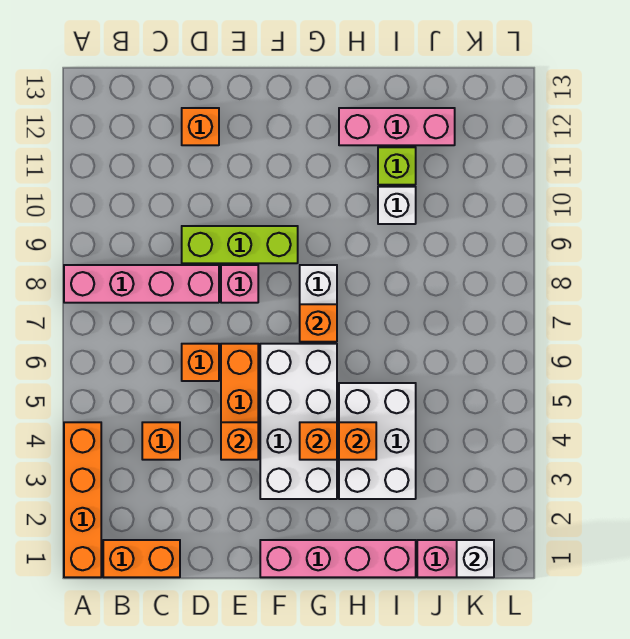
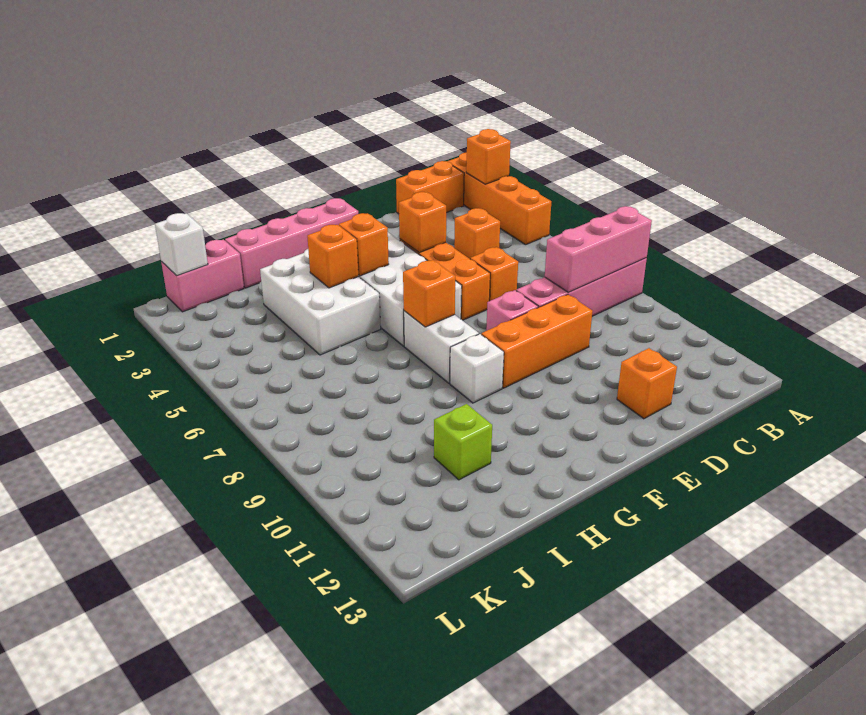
none -> orange 1x1 brick [466,129,511,184]
lime 1x3 brick [182,226,298,263] -> orange 1x3 brick [481,295,593,388]
pink 1x3 brick [339,108,455,145] -> pink 1x3 brick moved to [545,206,652,292]
white 1x1 brick [378,187,416,224] -> white 1x1 brick moved to [450,334,504,403]

